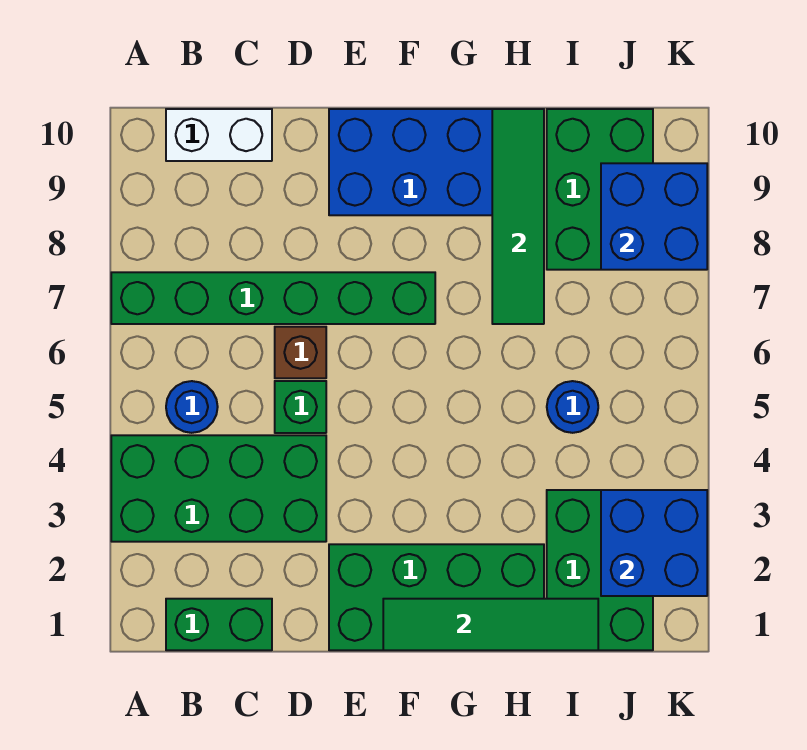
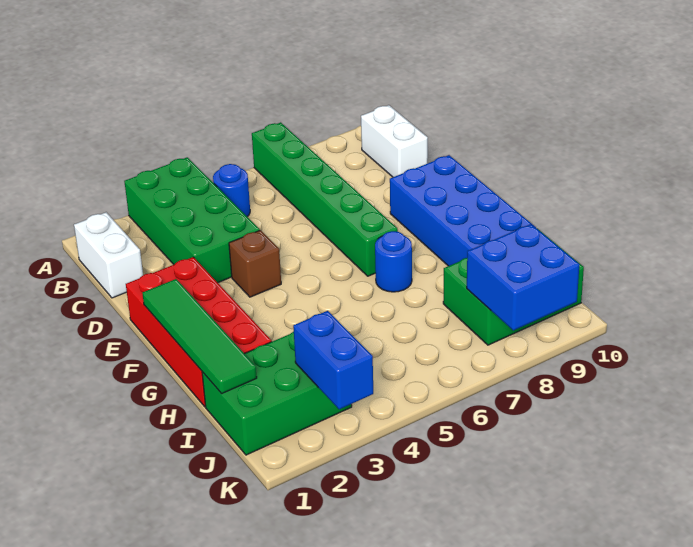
green 1x2 brick [166,599,272,650] -> white 1x2 brick [74,212,143,298]
green 1x1 brick [275,381,326,433] -> none
brown 1x1 brick [275,327,326,378] -> brown 1x1 brick moved to [229,230,281,297]
green 2x4 brick [329,544,544,650] -> red 2x4 brick [126,257,272,407]
green 1x4 tile [492,109,544,324] -> none
blue 1x1 round brick [547,381,598,433] -> blue 1x1 round brick moved to [375,231,412,292]
blue 2x2 brick [601,490,707,596] -> blue 1x2 brick [293,311,373,409]

